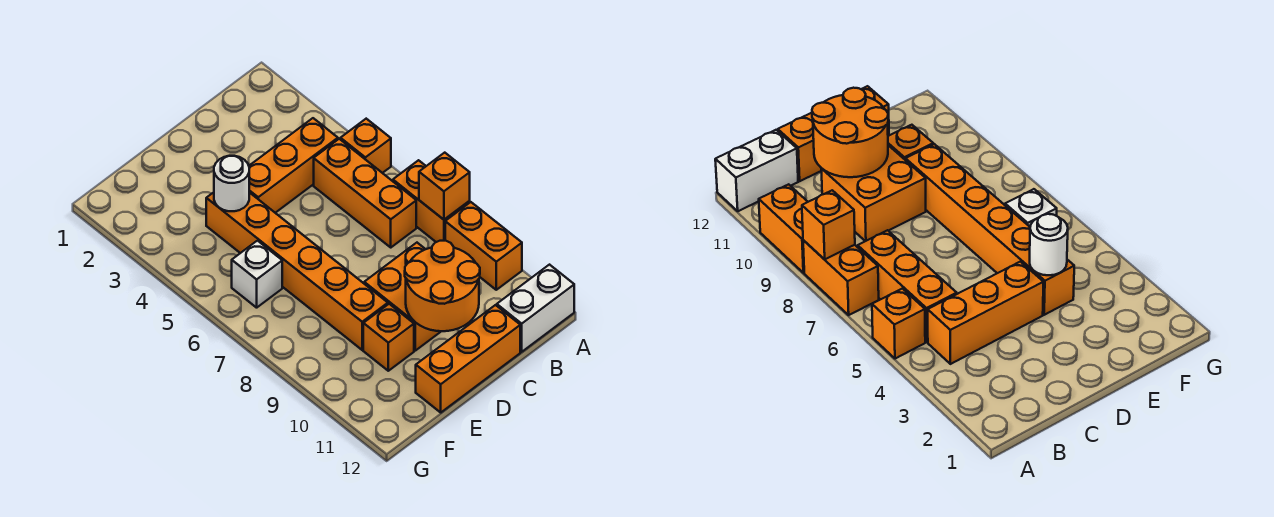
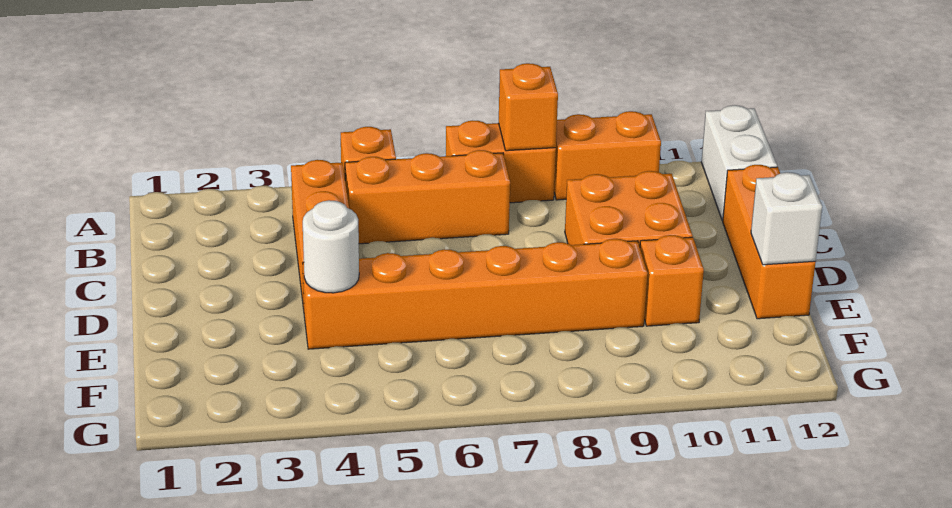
orange 2x2 round brick [405,241,480,331] -> none
white 1x1 brick [232,241,282,308] -> white 1x1 brick moved to [751,172,822,265]

